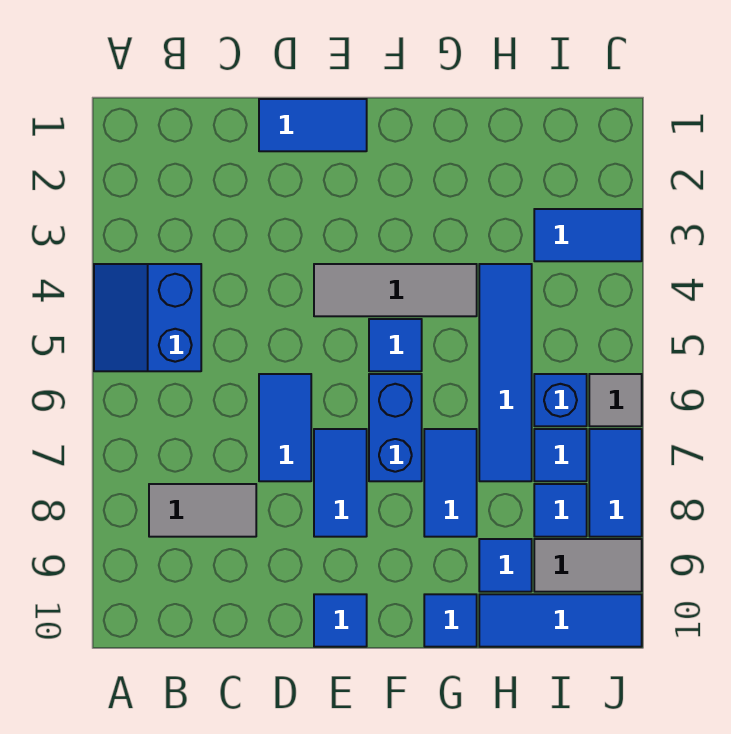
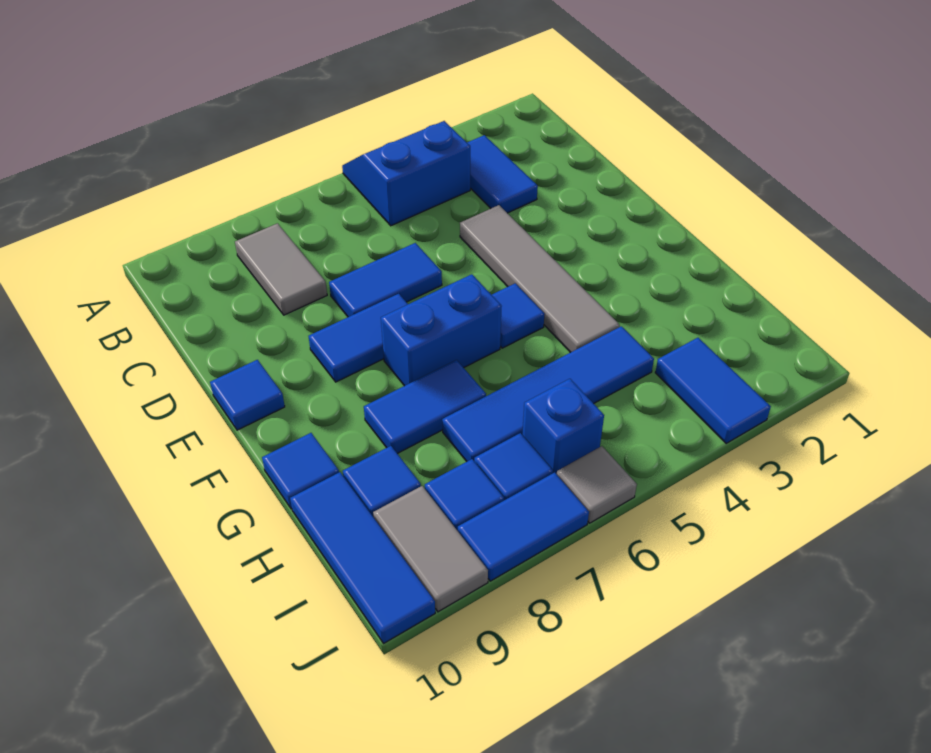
blue 1x2 tile [259,99,367,151] -> blue 1x2 tile moved to [467,135,538,213]
grey 1x3 tile [314,264,477,316] -> grey 1x4 tile [460,205,620,353]

